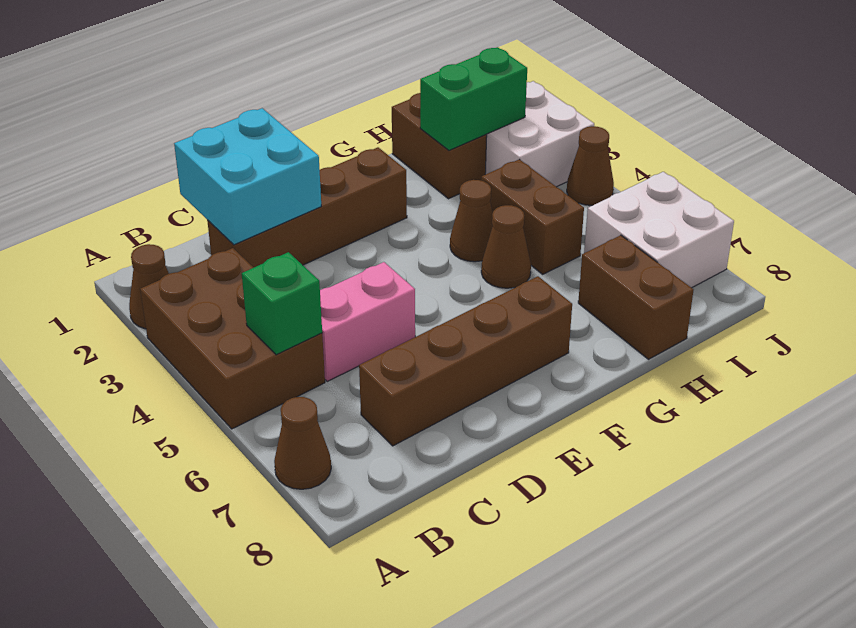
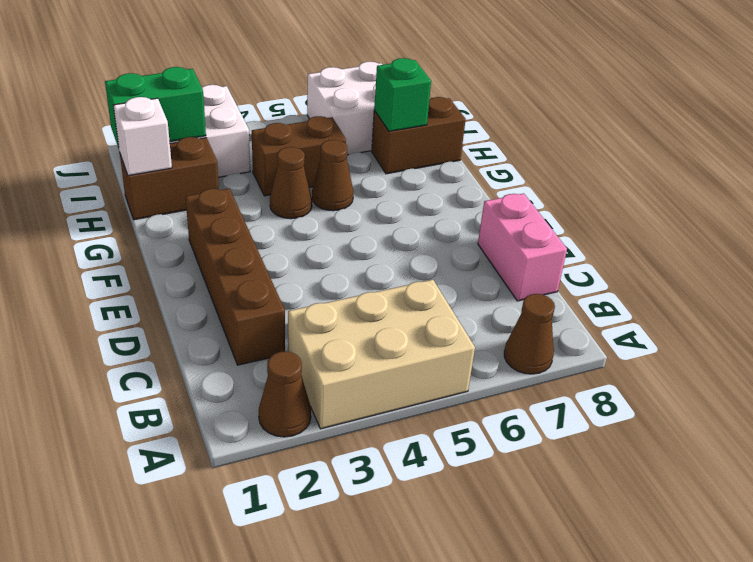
brown 2x3 brick [140,248,325,429] -> tan 2x3 brick [288,280,475,429]
green 1x1 brick [242,252,322,355] -> green 1x1 brick moved to [374,58,431,131]
cyan 2x2 brick [174,108,321,245] -> none
pink 1x2 brick [320,262,415,381] -> pink 1x2 brick moved to [478,193,567,301]
brown 1x4 brick [359,276,572,446] -> none
none -> white 1x1 brick [113,97,172,176]
green 1x2 brick [420,47,527,150] -> green 1x2 brick turned to [105,67,206,148]
brown 1x1 cone [567,126,614,205] -> none

